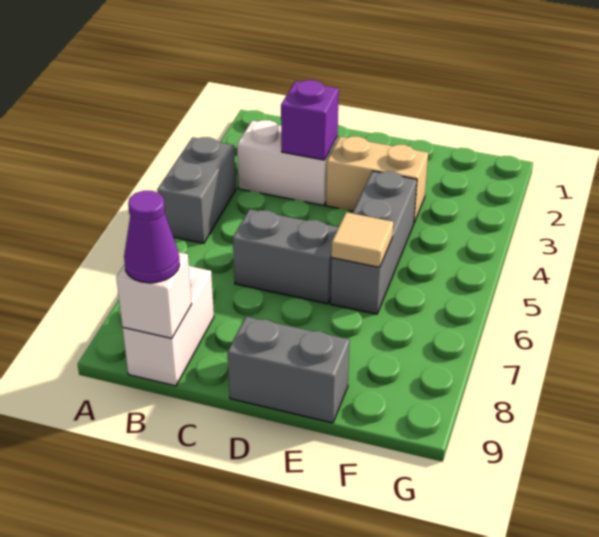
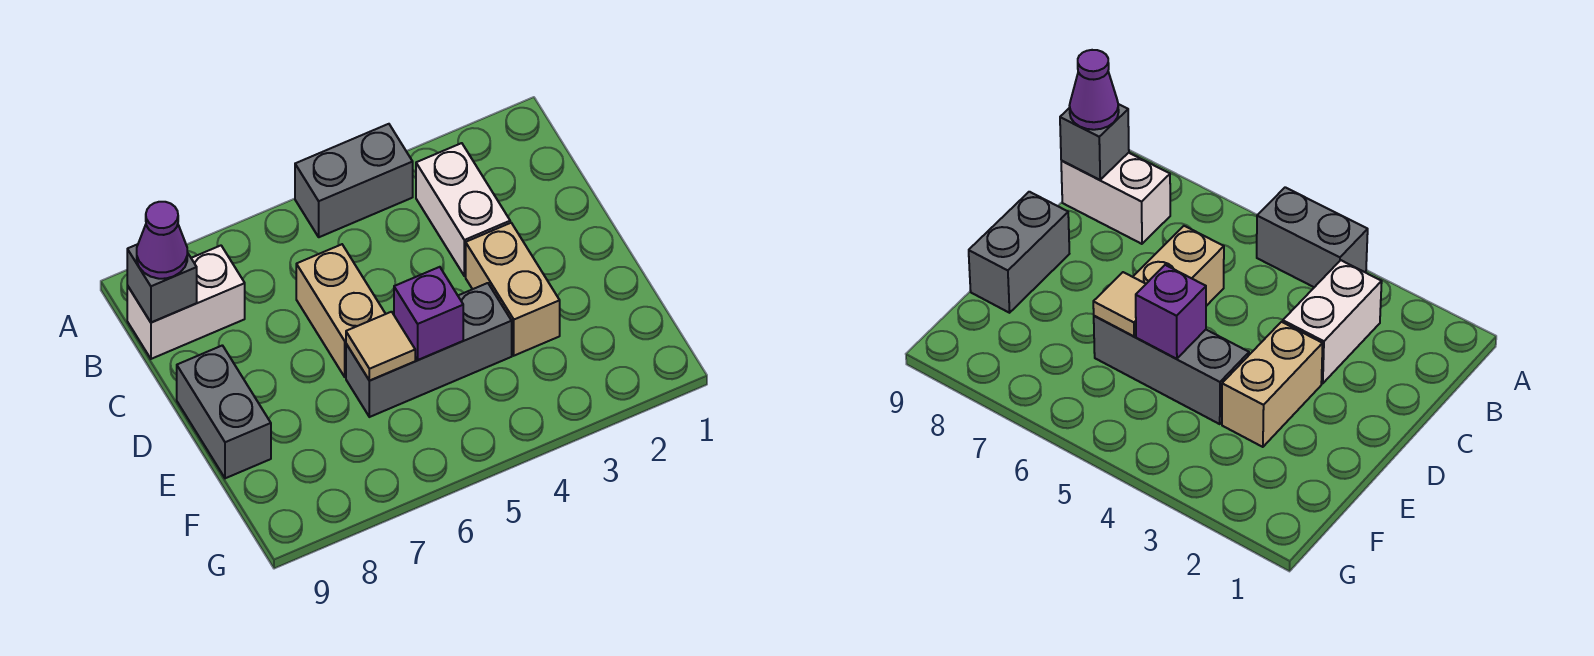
white 1x1 brick [116,252,192,338] -> grey 1x1 brick [127,244,197,323]
purple 1x1 brick [281,80,339,160] -> purple 1x1 brick moved to [394,267,463,360]
grey 1x2 brick [233,209,339,304] -> tan 1x2 brick [296,244,385,377]

